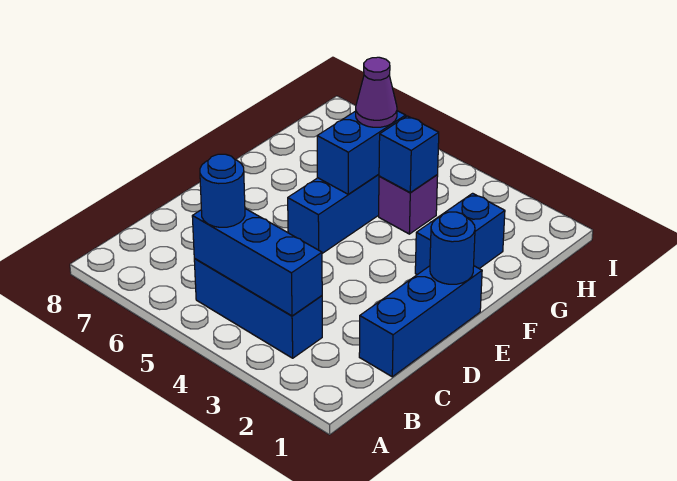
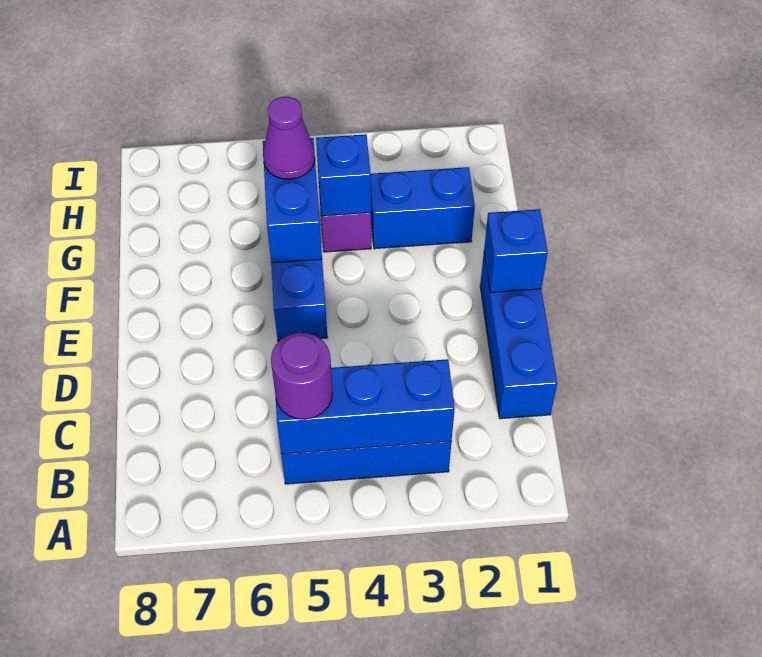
blue 1x1 round brick [200,154,245,227] -> purple 1x1 round brick [271,333,332,419]
blue 1x1 round brick [430,212,475,284] -> blue 1x1 brick [484,209,548,293]
blue 1x2 brick [415,193,505,275] -> blue 1x2 brick turned to [371,167,475,249]

